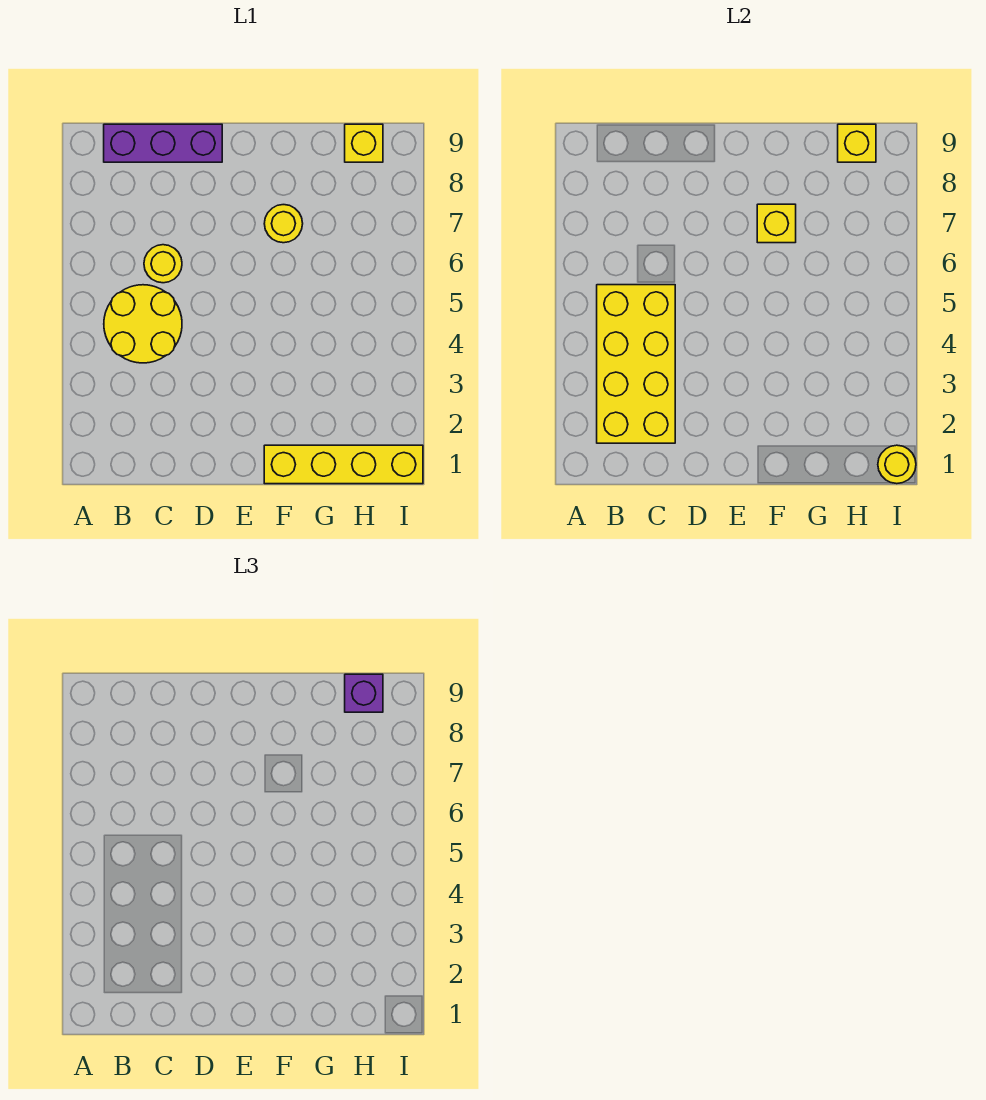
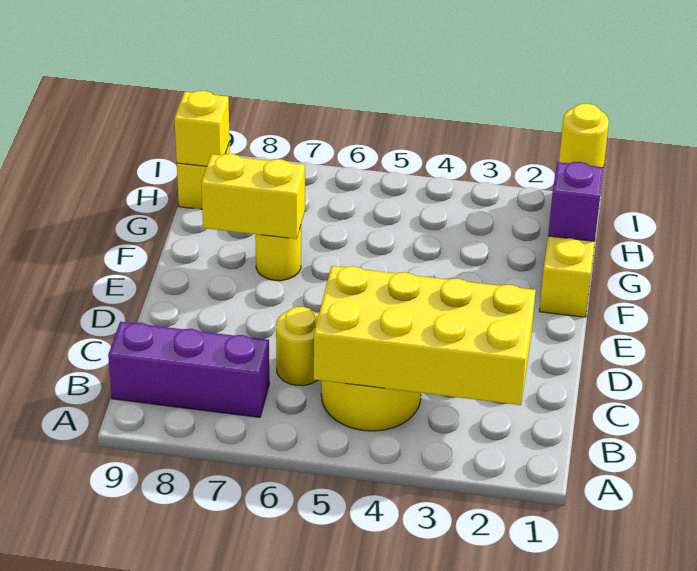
purple 1x3 brick [104,124,222,162] -> purple 1x3 brick turned to [108,322,269,417]
yellow 1x1 brick [757,204,796,243] -> yellow 1x2 brick [201,154,305,239]
purple 1x1 brick [345,674,383,712] -> purple 1x1 brick moved to [548,162,603,241]

